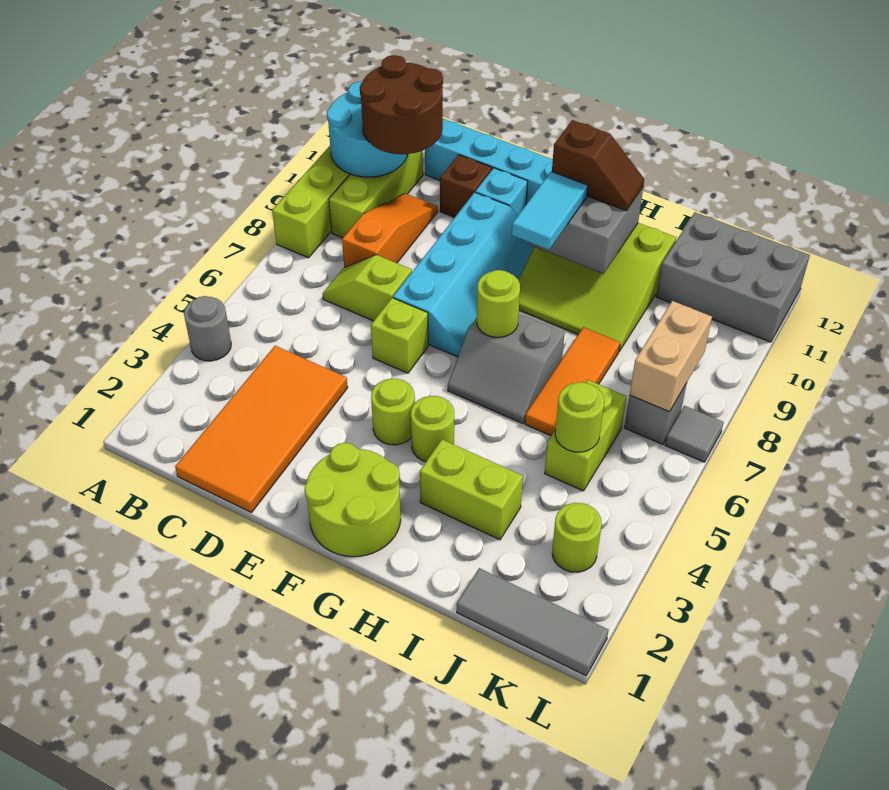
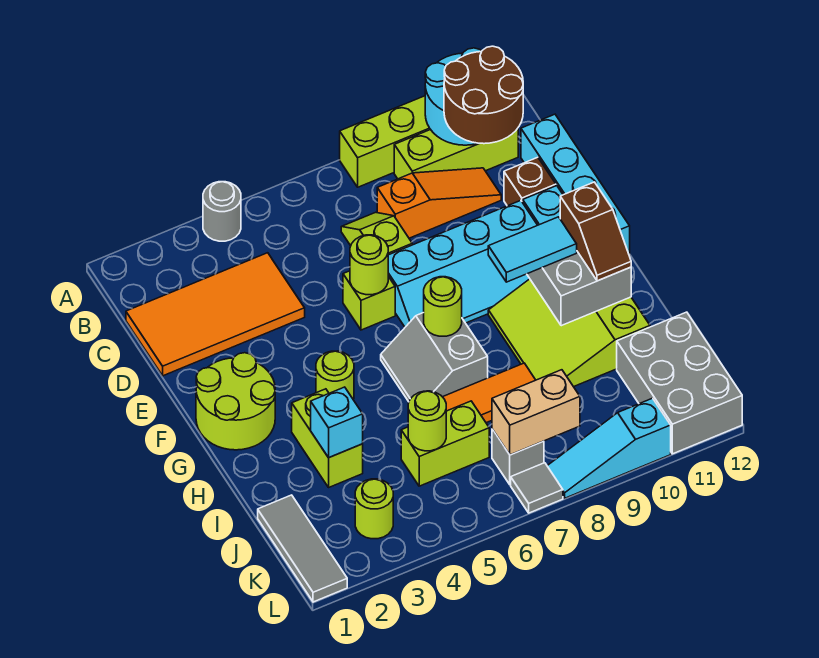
lime 1x1 round brick [371,379,415,445] -> lime 1x1 round brick moved to [350,235,388,295]
none -> cyan 1x1 brick [311,387,363,458]
none -> cyan 1x3 slope [547,398,671,498]

